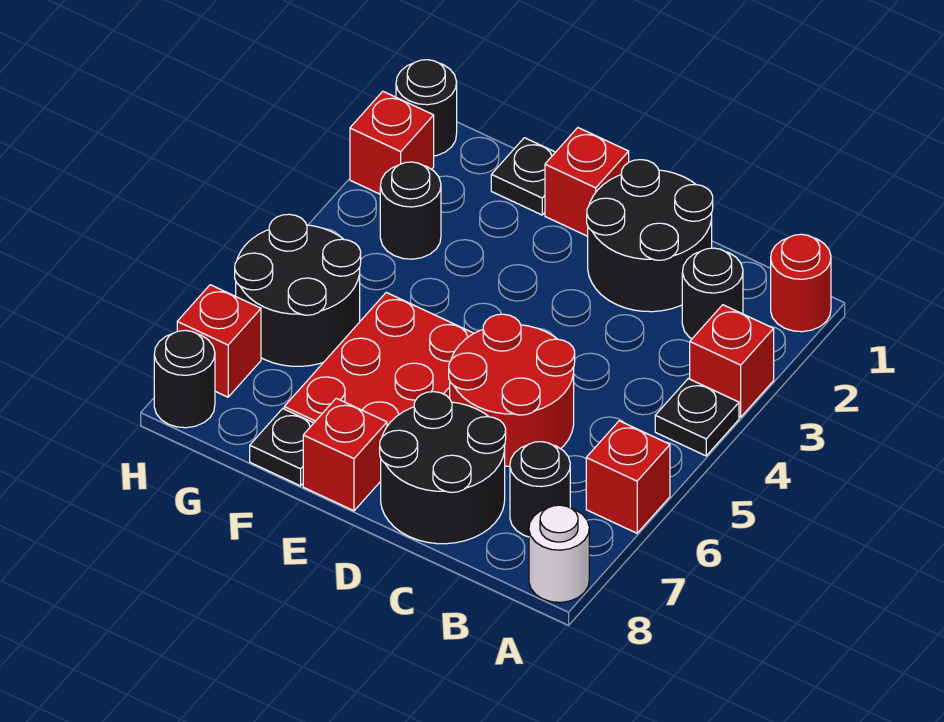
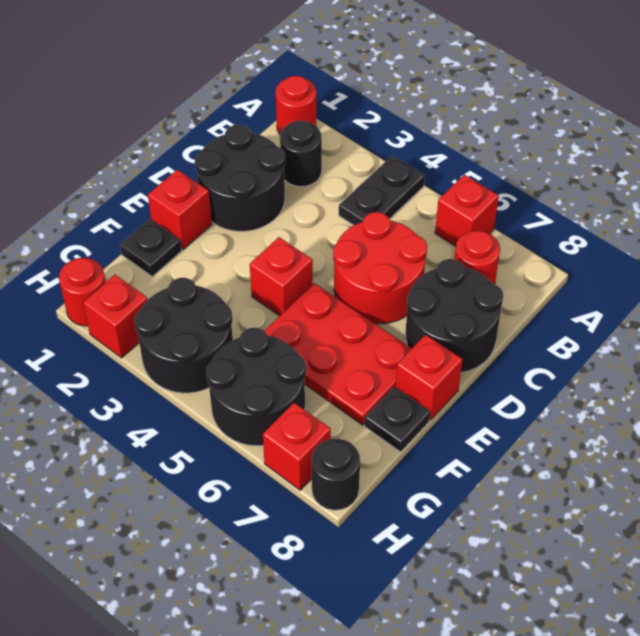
red 1x1 brick [690,305,774,417] -> red 1x1 brick moved to [250,237,313,316]
black 1x1 plate [655,379,739,456] -> black 1x2 plate [339,155,425,225]
white 1x1 round brick [529,505,589,602] -> none
black 1x1 round brick [510,442,570,537] -> red 1x1 round brick [454,231,500,284]
black 1x1 round brick [380,162,441,259] -> black 2x2 round brick [134,278,233,393]
black 1x1 round brick [396,60,457,156] -> red 1x1 round brick [59,258,106,326]

